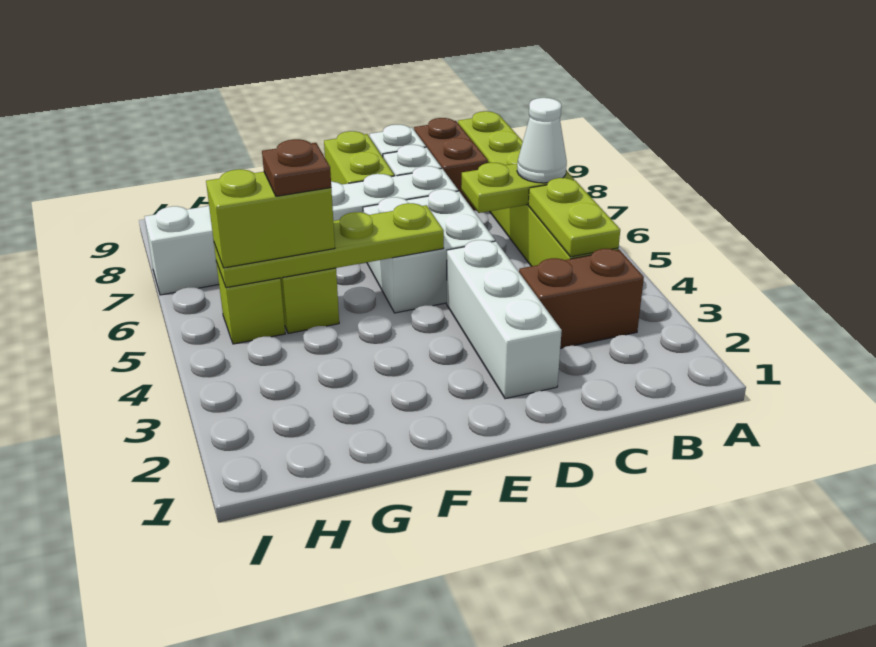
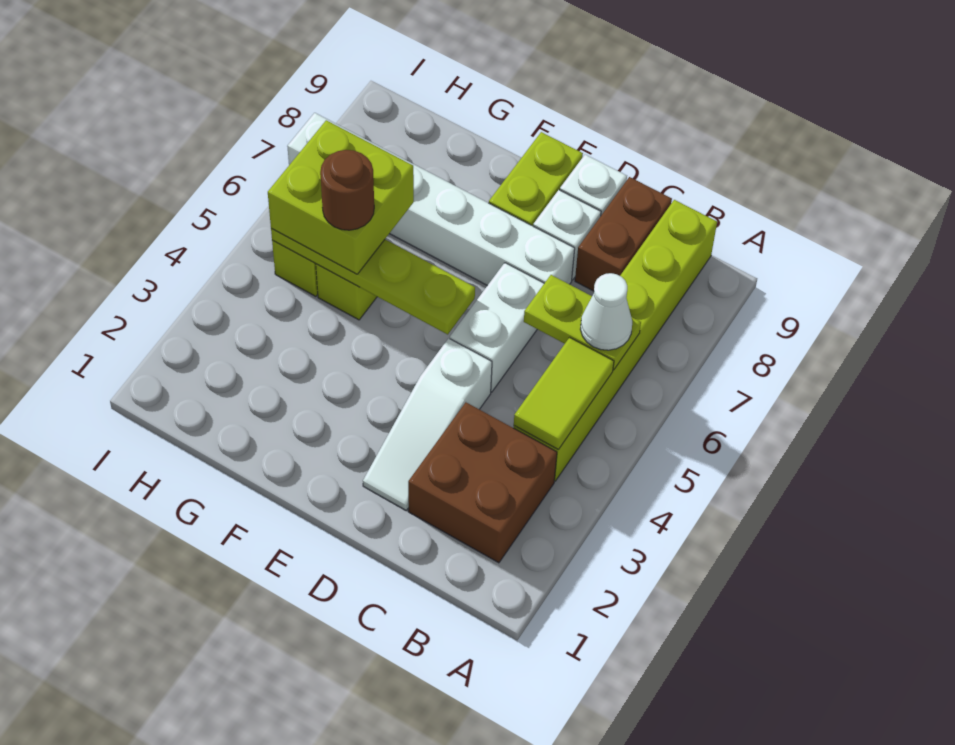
brown 1x2 brick [519,249,644,348] -> brown 2x2 brick [408,402,557,563]
lime 1x2 plate [528,178,620,257] -> lime 1x2 tile [514,337,614,450]
white 1x3 brick [447,240,562,399] -> white 1x3 slope [363,338,492,510]
white 2x2 brick [363,189,495,313] -> white 1x2 brick [450,263,544,392]
lime 1x2 brick [206,169,335,268] -> lime 2x2 brick [268,120,414,274]
brown 1x1 plate [262,139,331,196] -> brown 1x1 round brick [320,150,374,230]

